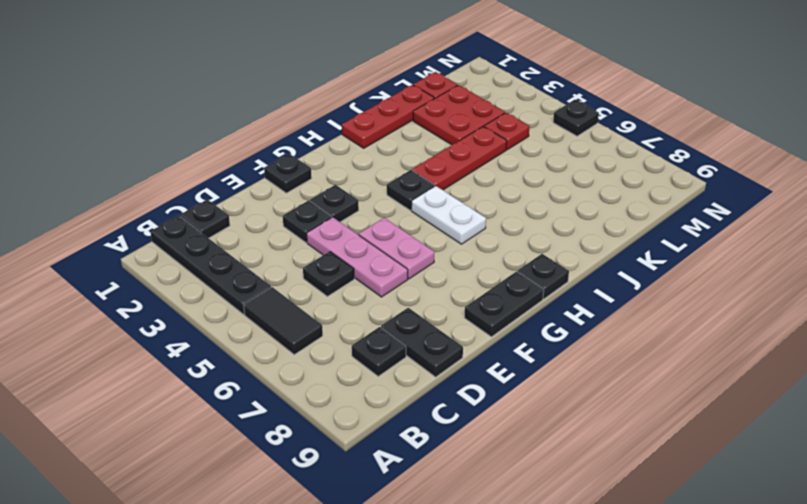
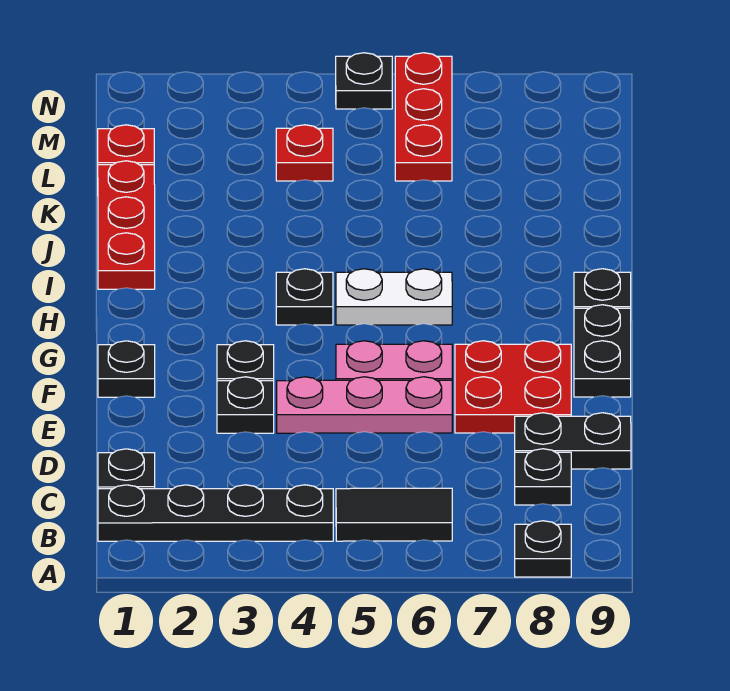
black 1x1 plate [303,251,354,296] -> black 1x1 plate moved to [515,521,571,577]
red 1x3 plate [412,126,507,190] -> red 1x3 plate moved to [395,53,452,181]
red 2x2 plate [413,85,505,145] -> red 2x2 plate moved to [455,341,571,433]

